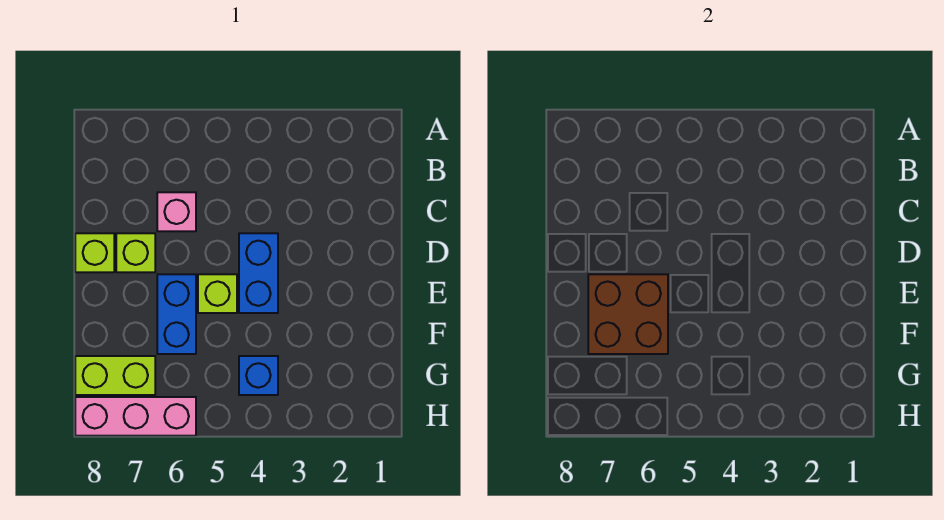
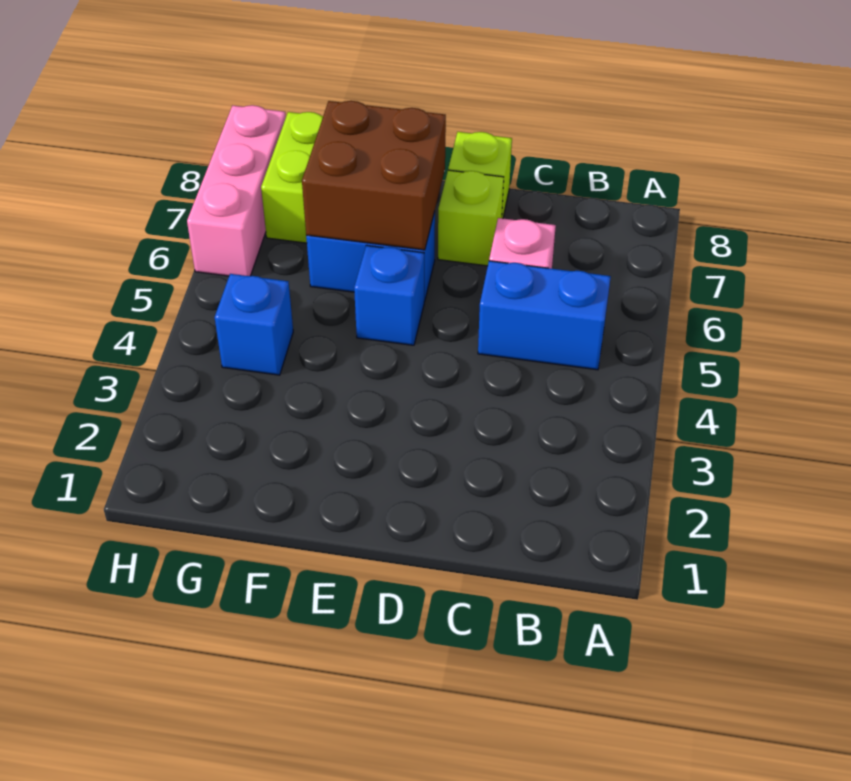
blue 1x2 brick [239,233,278,313] -> blue 1x2 brick moved to [478,261,611,370]
lime 1x1 brick [198,274,237,313] -> blue 1x1 brick [354,245,424,345]

